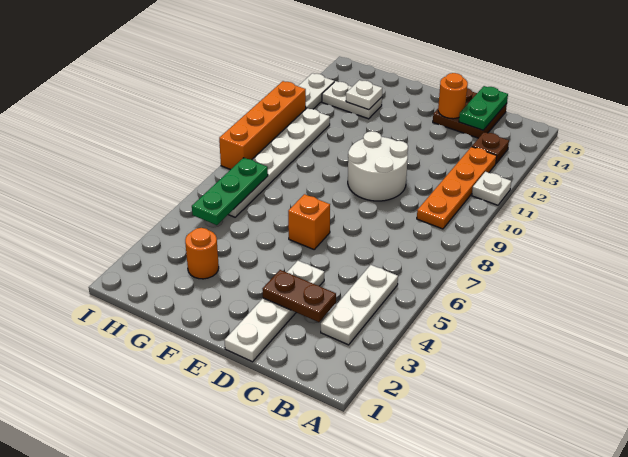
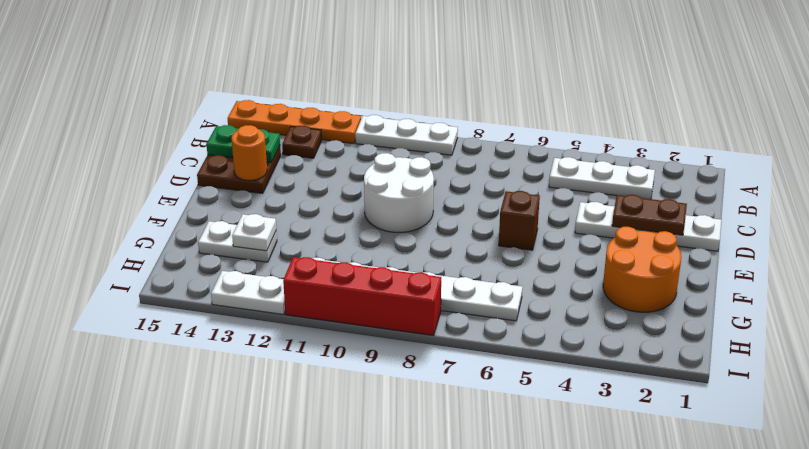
white 1x1 plate [472,172,511,205] -> white 1x3 plate [355,115,458,155]
orange 1x4 plate [417,147,497,229] -> orange 1x4 plate moved to [228,100,361,144]
brown 1x2 plate [263,270,336,322] -> brown 1x2 plate turned to [612,195,687,235]
orange 1x1 brick [288,194,330,249] -> brown 1x1 brick [499,191,540,250]
orange 1x1 round brick [185,228,219,279] -> orange 2x2 round brick [603,227,681,312]
white 1x2 plate [322,81,382,119] -> white 1x2 plate turned to [198,221,277,262]
green 1x3 plate [192,158,268,225] -> none
orange 1x4 brick [219,81,306,170] -> red 1x4 brick [283,257,441,335]

